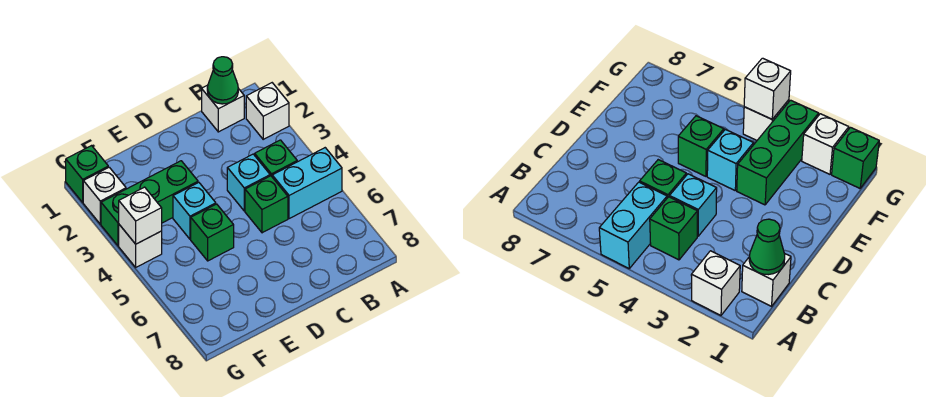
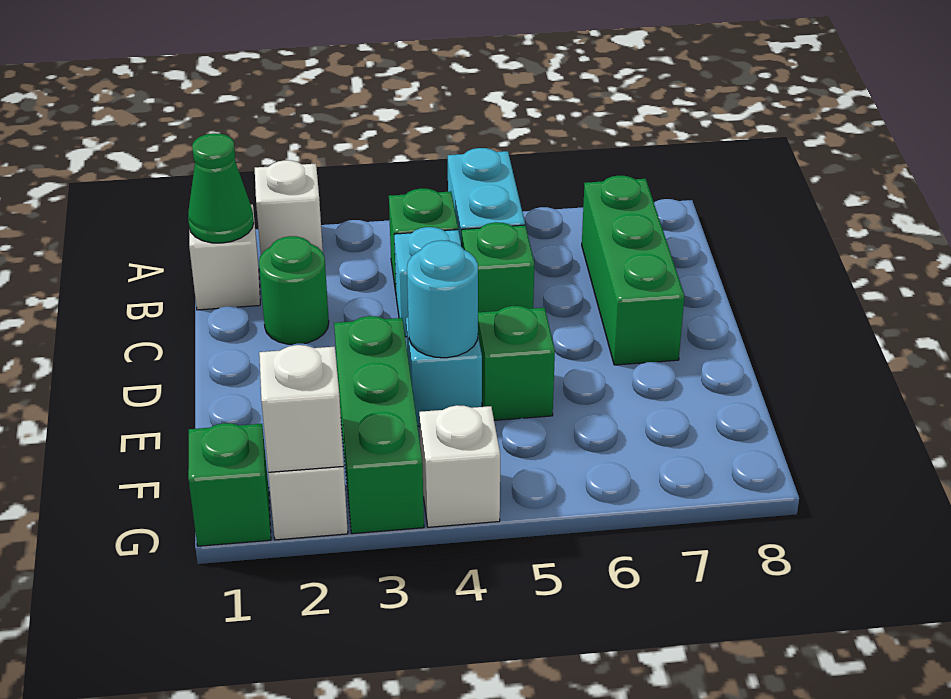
none -> green 1x3 brick [582,176,685,365]
none -> green 1x1 round brick [259,236,329,344]
none -> cyan 1x1 round brick [407,240,478,358]
white 1x1 brick [119,187,162,244] -> white 1x1 brick moved to [259,345,344,472]

